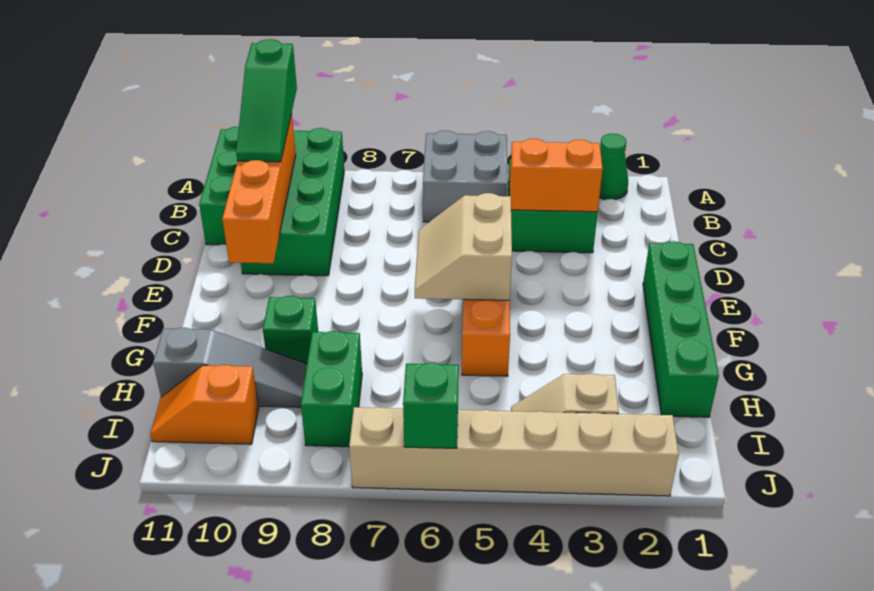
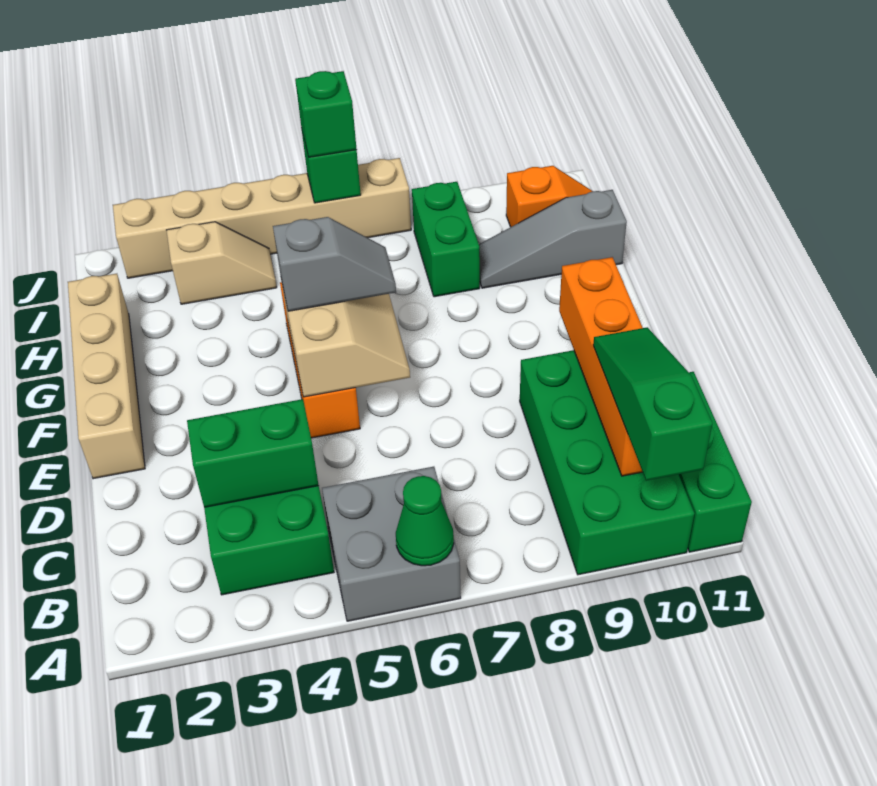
green 1x1 cone [599,134,628,200] -> green 1x1 cone moved to [396,476,454,566]
orange 1x2 brick [510,139,603,212] -> green 1x2 brick [187,399,319,507]
green 1x4 brick [643,241,719,417] -> tan 1x4 brick [68,274,145,479]
none -> grey 1x2 slope [273,217,396,311]
green 1x1 brick [263,296,318,363] -> green 1x1 brick moved to [295,71,357,157]

